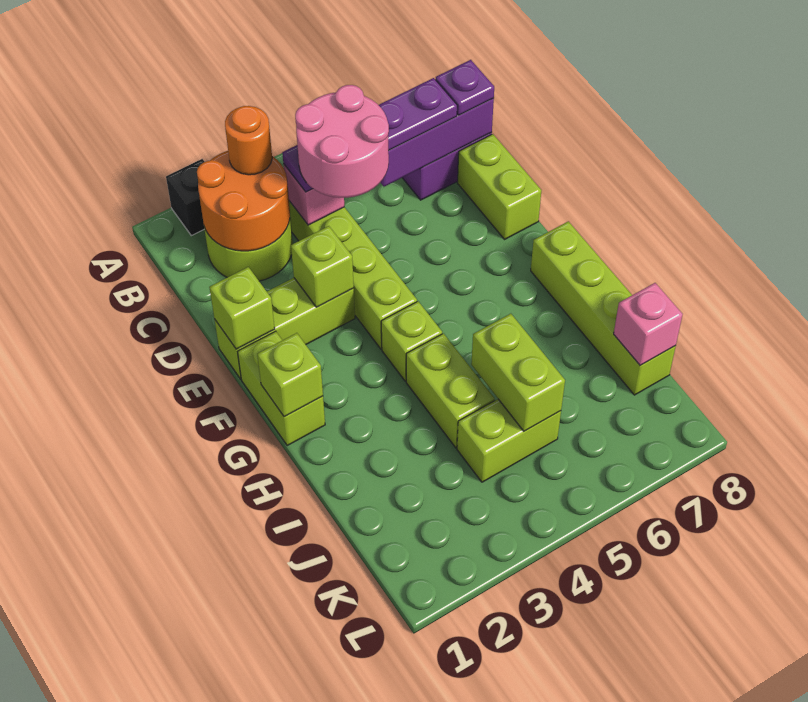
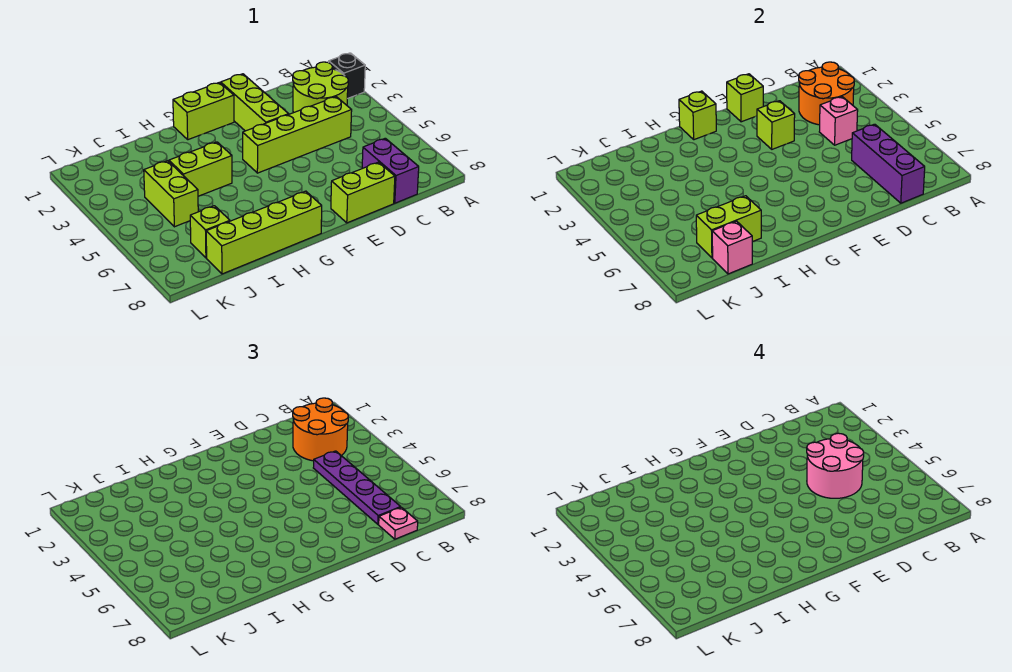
orange 1x1 round brick [225,106,272,175] -> orange 2x2 round brick [293,398,348,461]
purple 1x1 plate [436,60,494,115] -> pink 1x1 plate [379,507,418,539]
lime 1x1 brick [381,301,442,381] -> lime 1x1 brick moved to [190,206,230,258]
lime 1x2 brick [471,314,565,431] -> lime 1x2 brick moved to [696,196,761,258]

